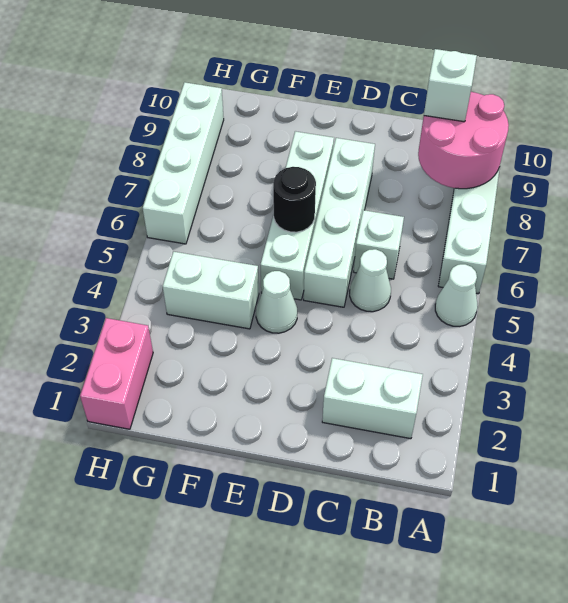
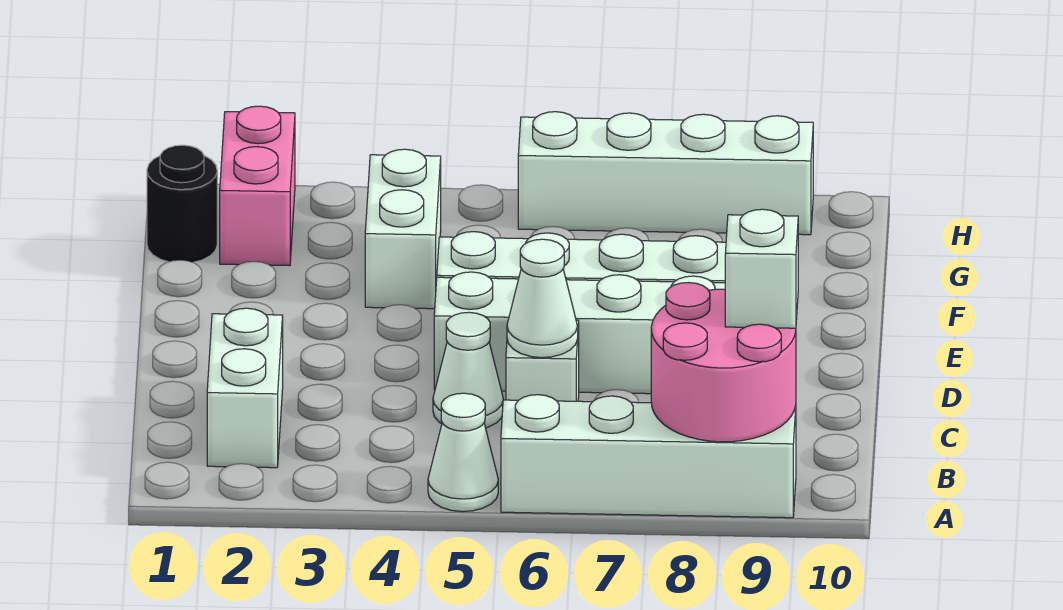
white 1x1 cone [256,271,297,333] -> white 1x1 cone moved to [507,239,578,358]
black 1x1 round brick [273,167,316,232] -> black 1x1 round brick moved to [147,145,217,263]
pink 1x2 brick [80,318,153,429] -> pink 1x2 brick turned to [220,106,295,265]

